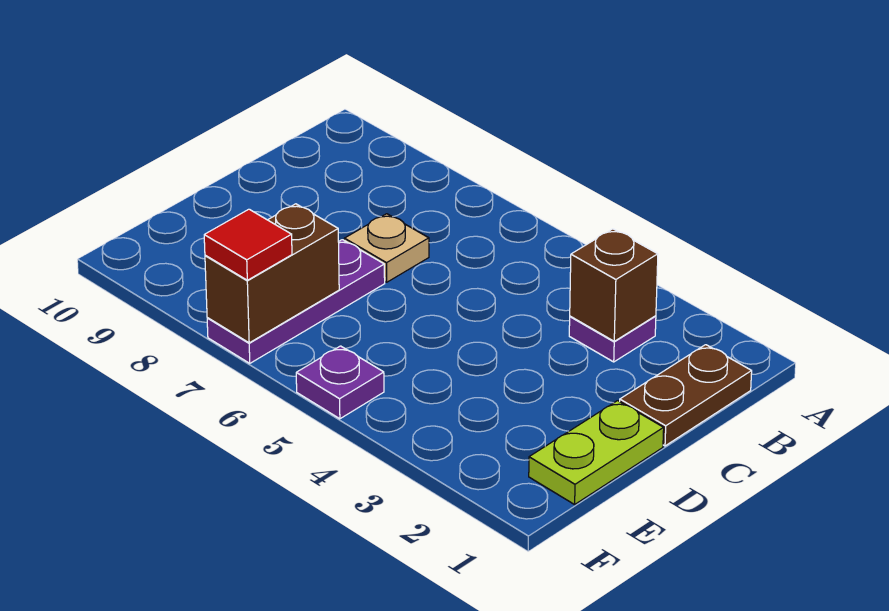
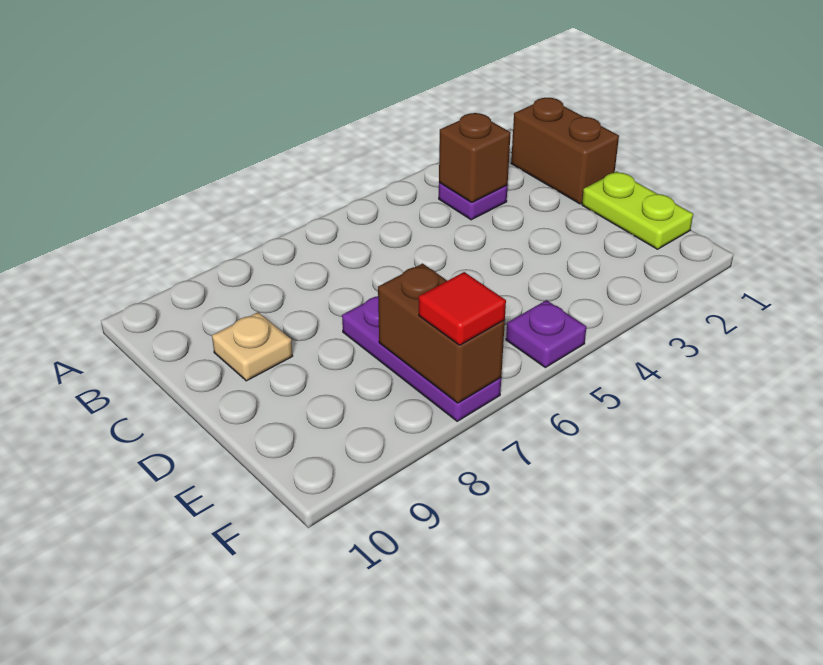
brown 1x2 plate [620,345,752,446] -> brown 1x2 brick [511,98,619,204]
tan 1x1 plate [344,214,429,282] -> tan 1x1 plate moved to [212,312,292,381]

